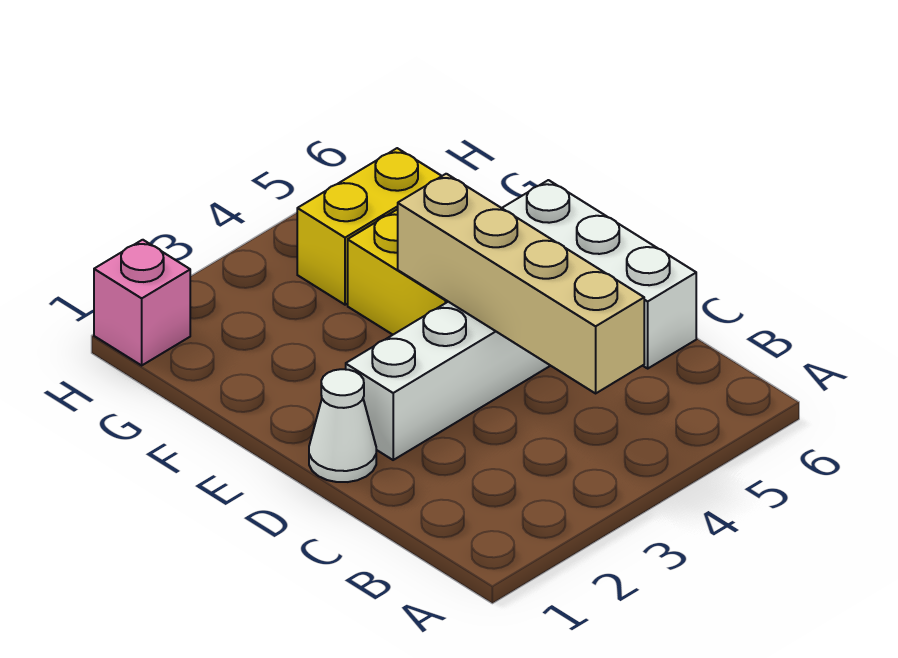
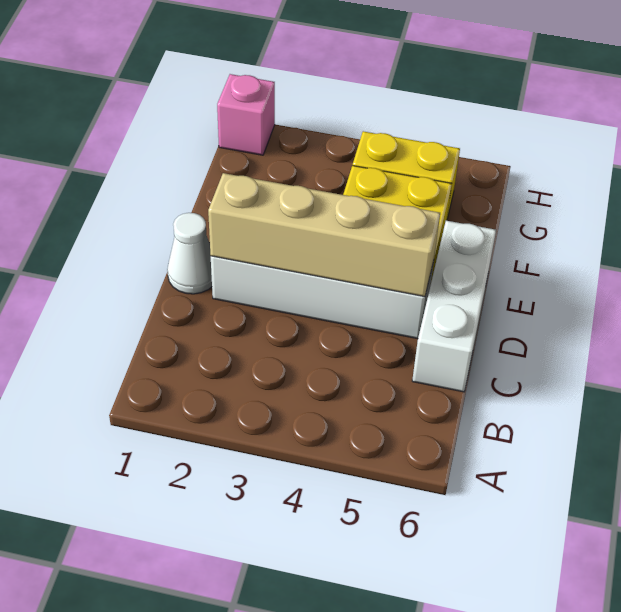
tan 1x4 brick [398,174,644,393] -> tan 1x4 brick turned to [208,173,440,297]

